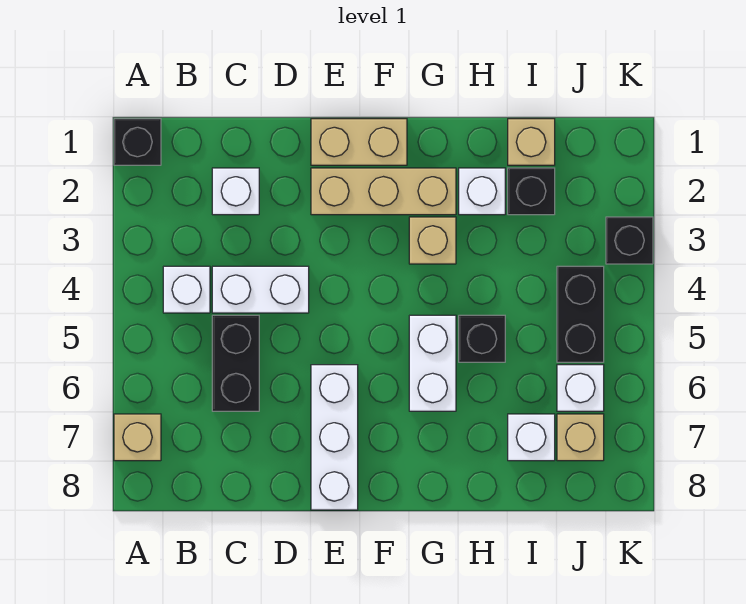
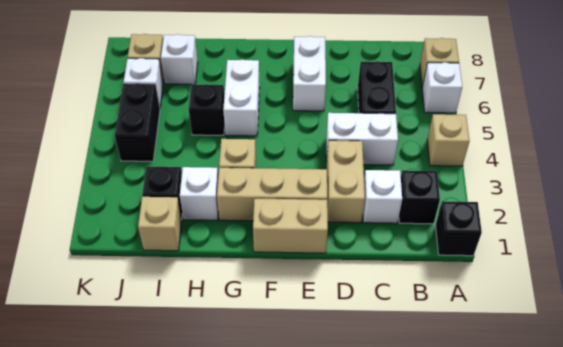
none -> tan 1x1 brick [427,114,470,166]
white 1x1 brick [163,266,210,313] -> white 1x1 brick moved to [422,62,462,113]
none -> tan 1x2 brick [327,140,365,223]
white 1x3 brick [311,365,358,510] -> white 1x2 brick [293,36,326,111]
black 1x1 brick [606,217,653,264] -> black 1x1 brick moved to [399,170,440,224]

